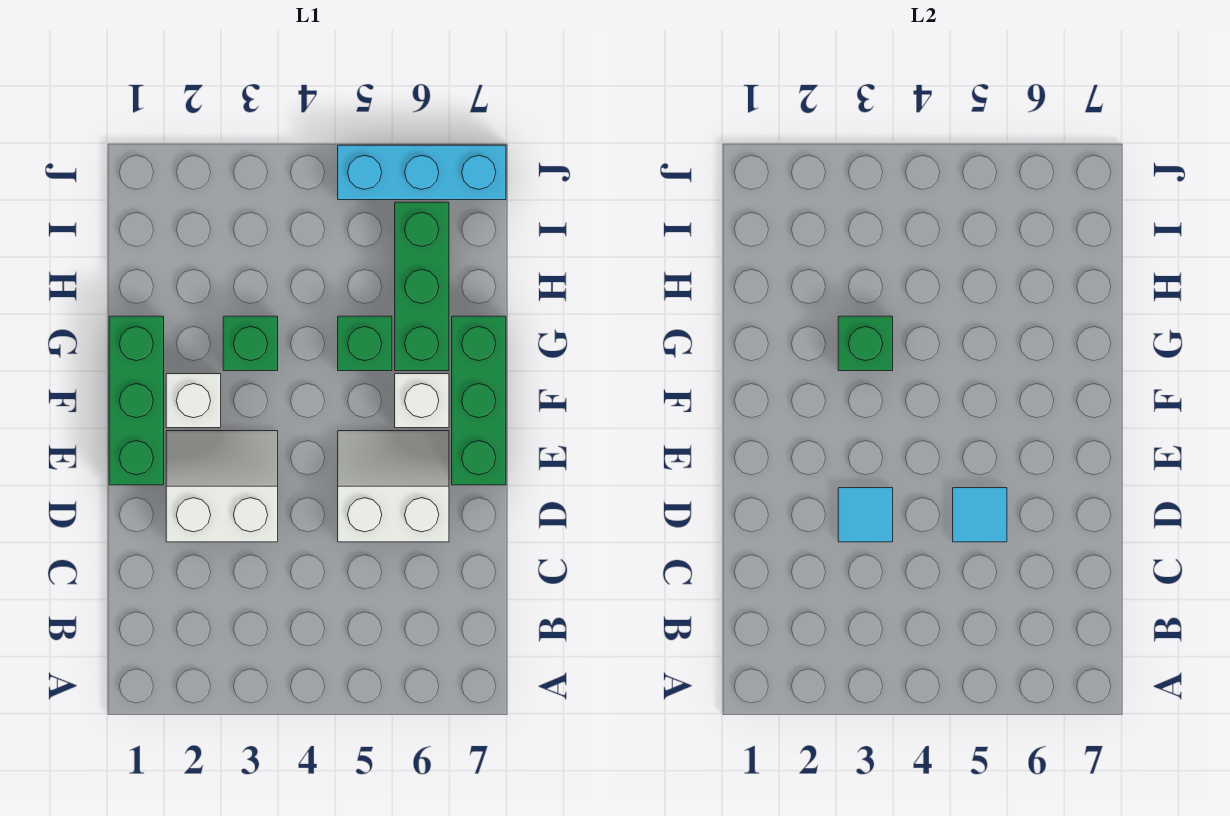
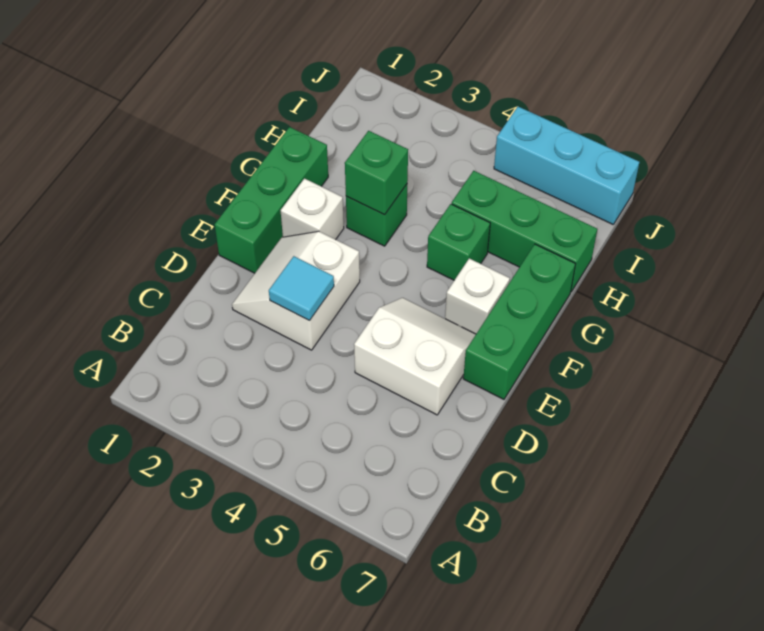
white 2x2 slope [166,431,278,542] -> white 2x2 slope turned to [232,231,360,350]
cyan 1x1 tile [953,488,1007,542] -> none
green 1x3 brick [395,202,449,371] -> green 1x3 brick turned to [452,171,597,292]

